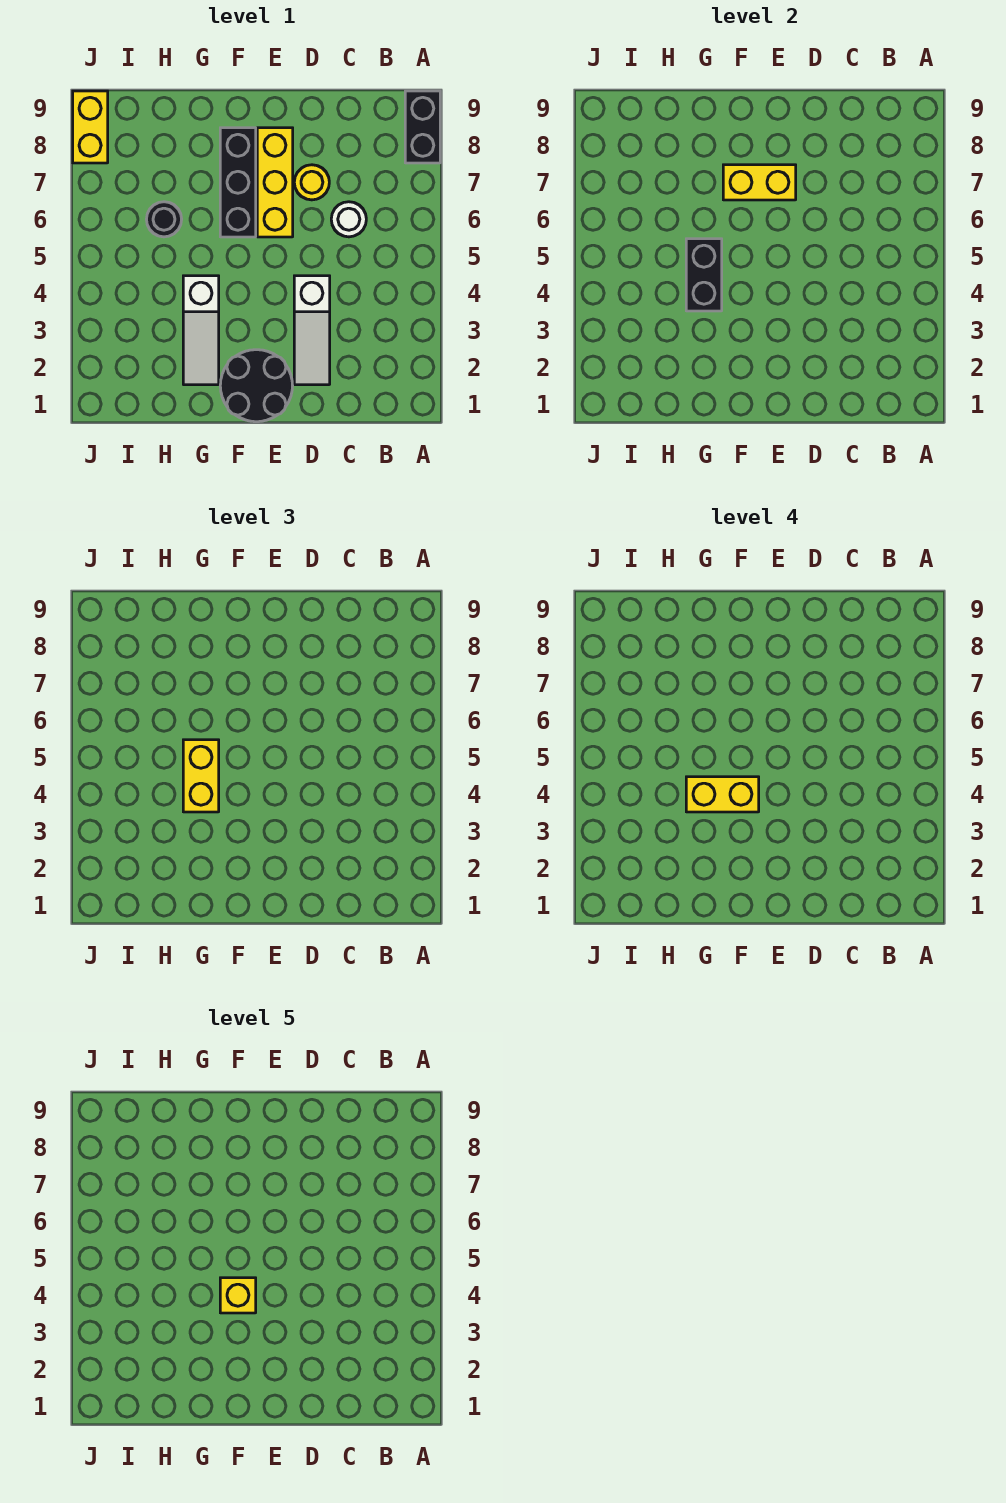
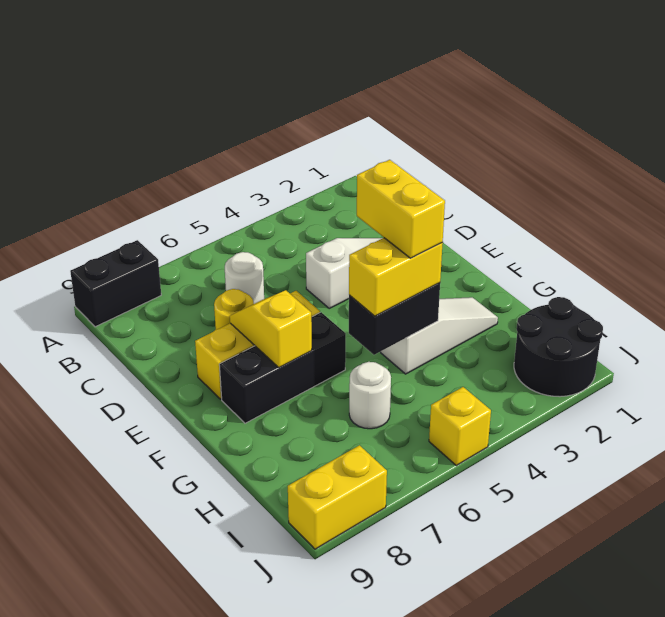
black 2x2 round brick [220,350,293,422] -> black 2x2 round brick moved to [514,297,603,397]
yellow 1x2 brick [723,165,796,200] -> yellow 1x2 slope [230,290,312,367]
yellow 1x1 brick [220,1278,256,1313] -> yellow 1x1 brick moved to [429,387,491,465]
black 1x1 round brick [146,202,182,237] -> white 1x1 round brick [349,362,391,429]

